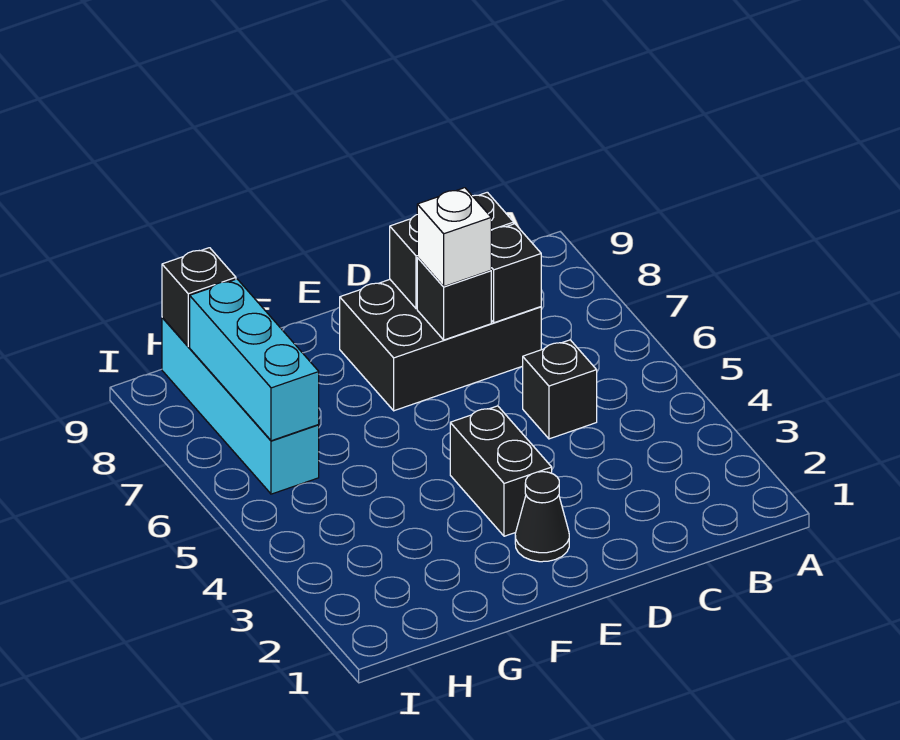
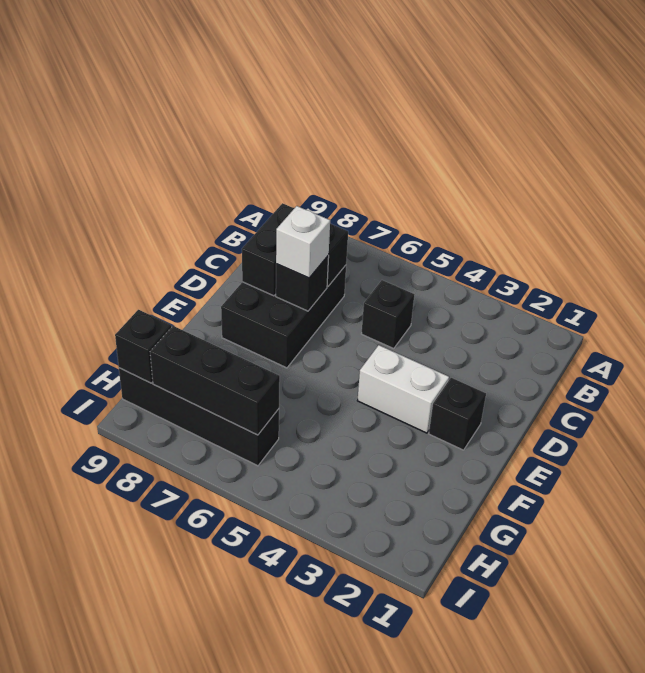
black 1x1 cone [515,472,569,562] -> black 1x1 brick [429,378,486,450]
black 1x2 brick [450,406,552,536] -> white 1x2 brick [357,345,449,433]
cyan 1x4 brick [162,317,319,494] -> black 1x4 brick [119,368,279,466]
cyan 1x3 brick [190,279,319,441] -> black 1x3 brick [150,326,280,435]

